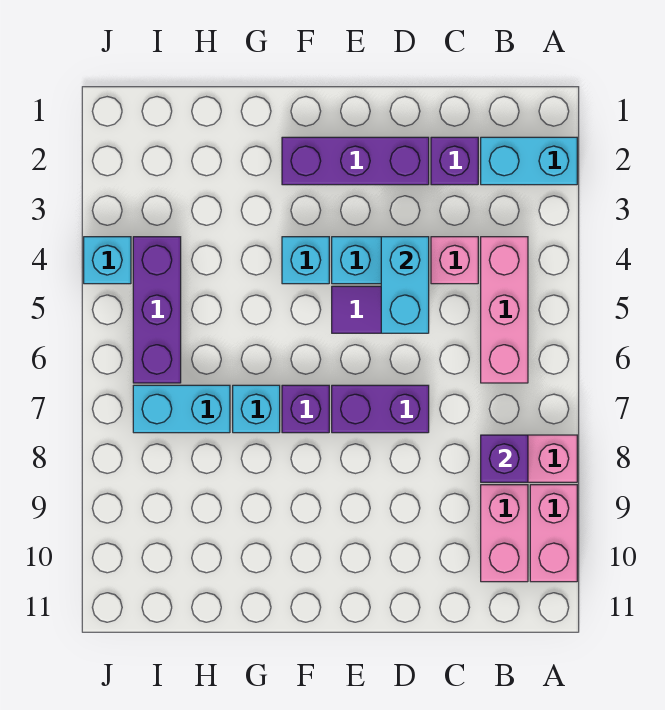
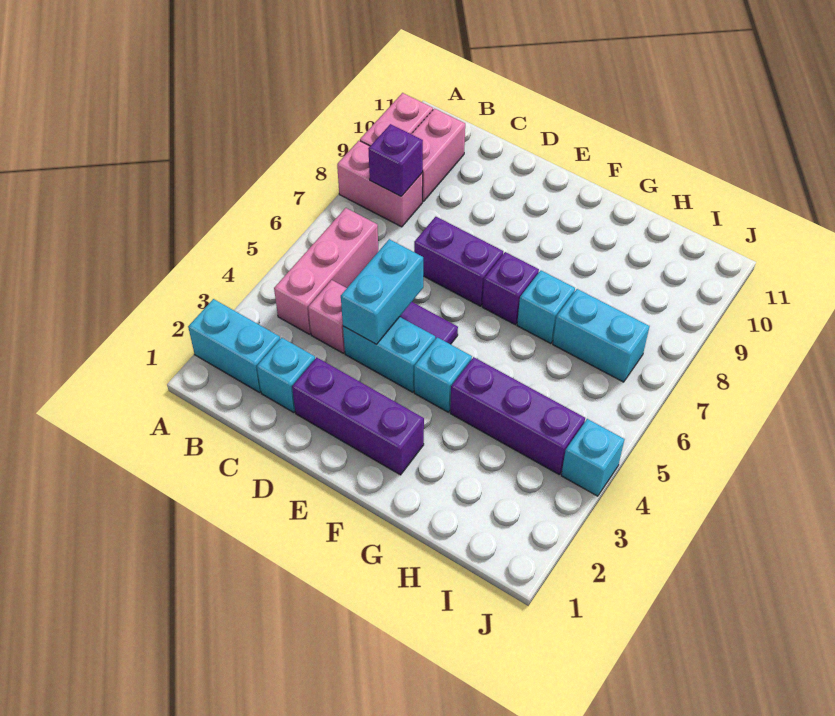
purple 1x1 brick [431,137,478,185] -> cyan 1x1 brick [257,338,315,413]
purple 1x3 brick [133,237,181,383] -> purple 1x3 brick turned to [450,357,585,474]

